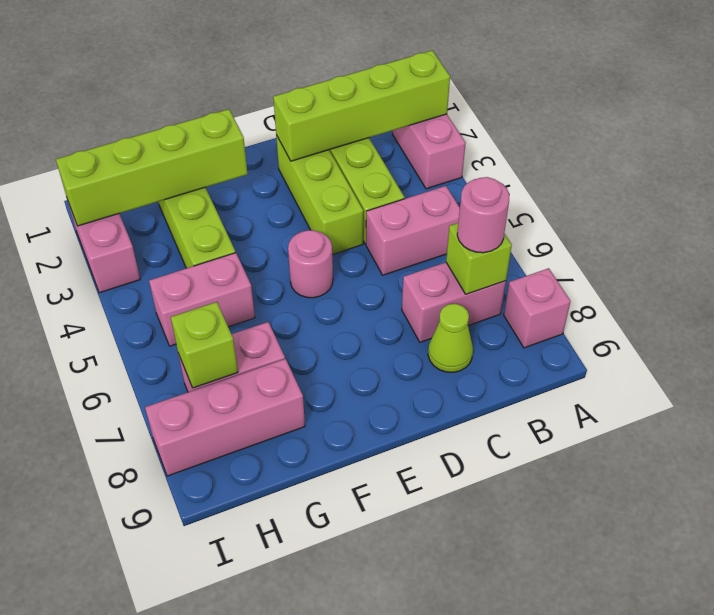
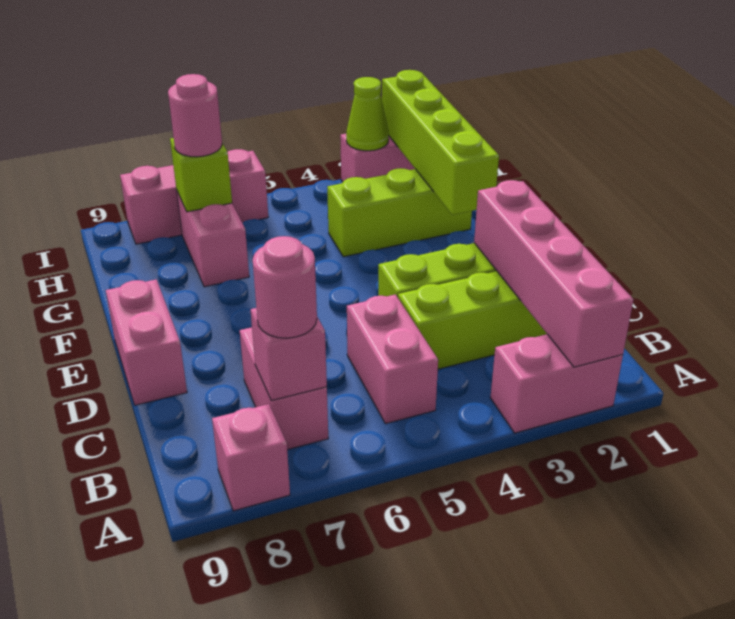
lime 1x4 brick [273,50,450,161] -> pink 1x4 brick [474,180,634,367]
lime 1x1 brick [446,223,512,294] -> pink 1x1 brick [250,308,327,401]
lime 1x1 cone [428,304,473,372] -> lime 1x1 cone moved to [346,77,389,151]
pink 1x1 round brick [288,230,333,298] -> pink 1x1 round brick moved to [168,74,222,157]
pink 1x2 brick [149,253,255,346] -> pink 1x2 brick moved to [106,279,187,405]
pink 1x3 brick [145,359,305,476] -> pink 1x3 brick turned to [120,149,268,244]

